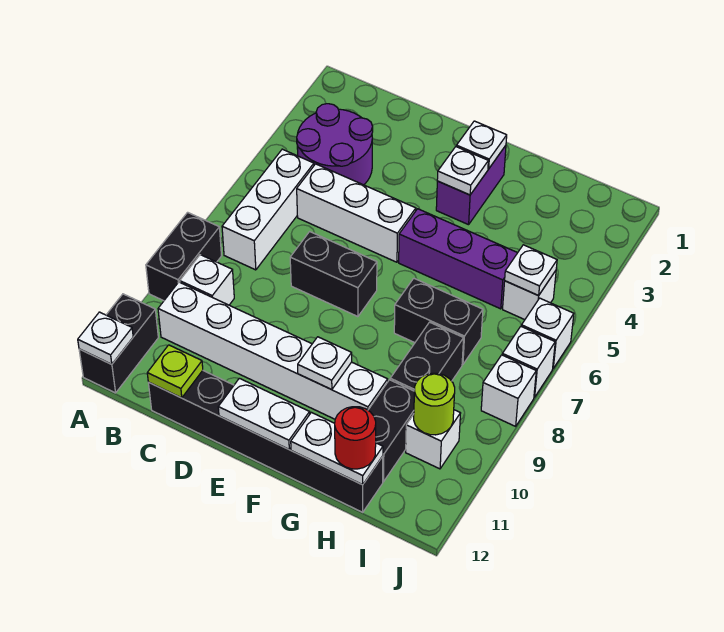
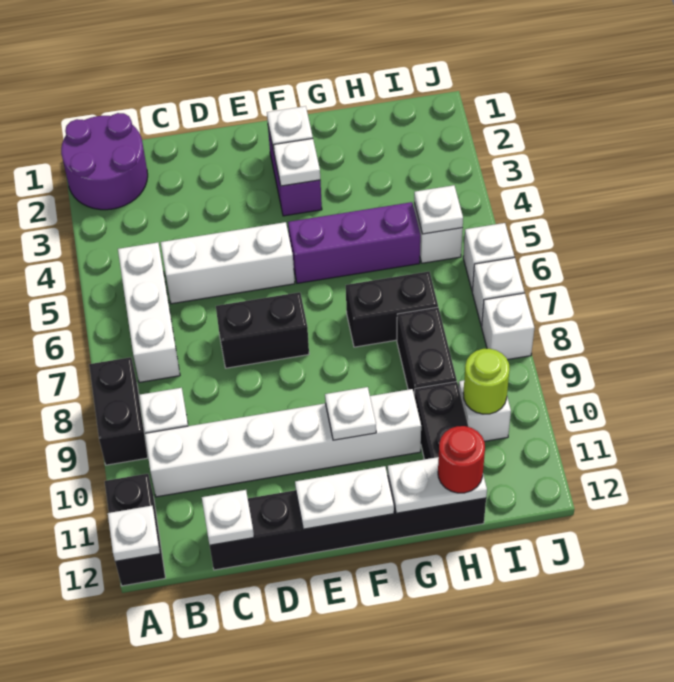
purple 2x2 round brick [297,104,373,185] -> purple 2x2 round brick moved to [61,113,148,210]
lime 1x1 plate [147,345,203,398] -> white 1x1 plate [202,490,254,545]

